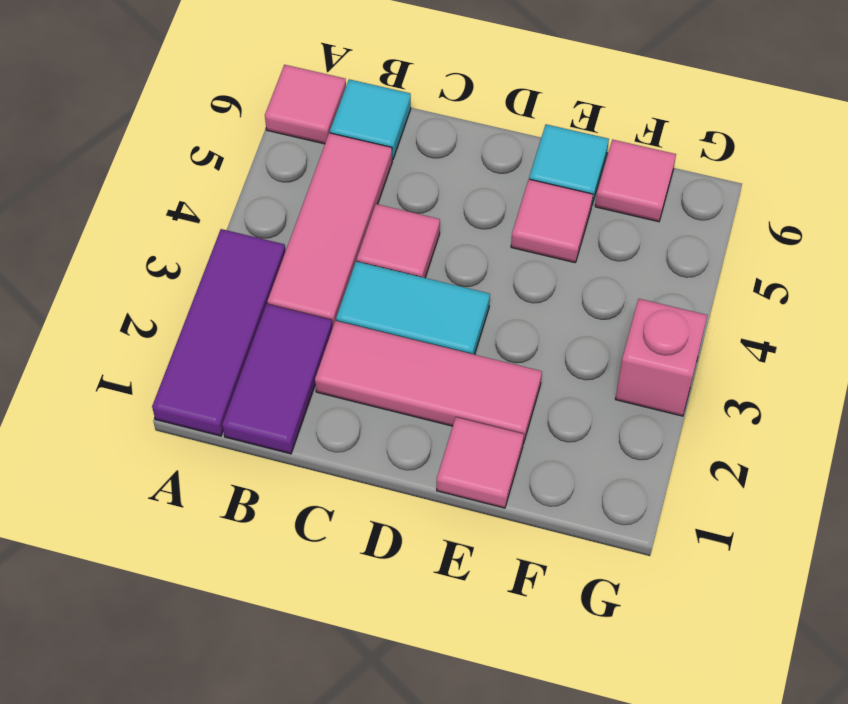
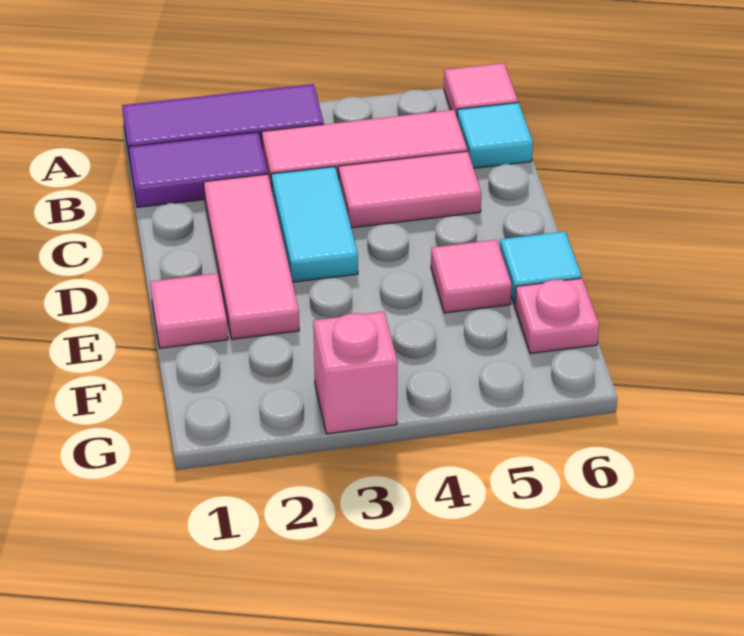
pink 1x1 tile [357,204,440,278] -> pink 1x2 tile [338,151,481,228]
pink 1x1 tile [595,140,676,222] -> pink 1x1 plate [515,278,599,354]

